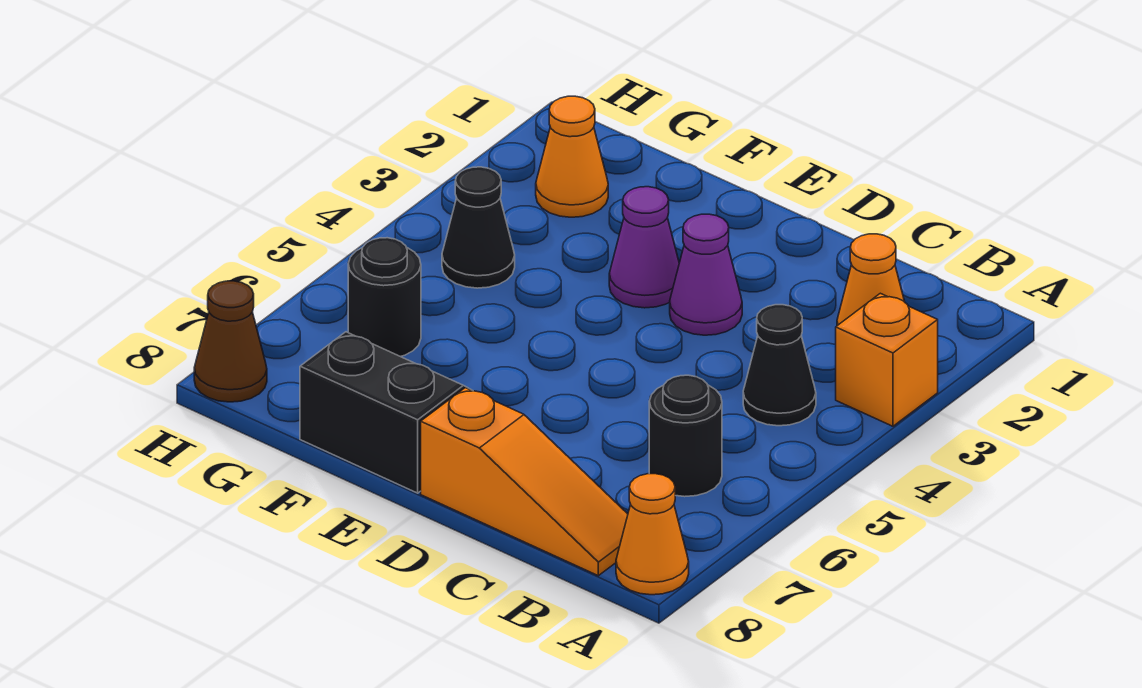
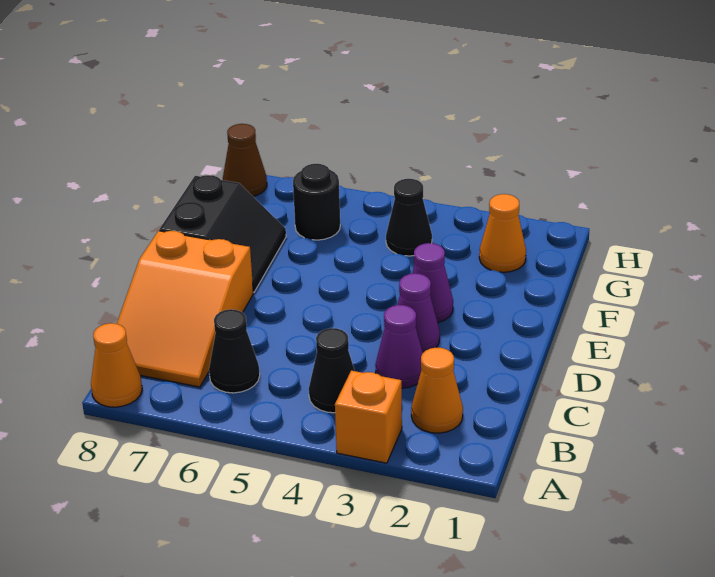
black 1x1 round brick [649,375,722,497] -> black 1x1 cone [209,309,260,393]
orange 1x3 slope [421,388,628,576] -> orange 2x3 slope [117,231,253,387]
none -> purple 1x1 cone [375,305,423,388]

